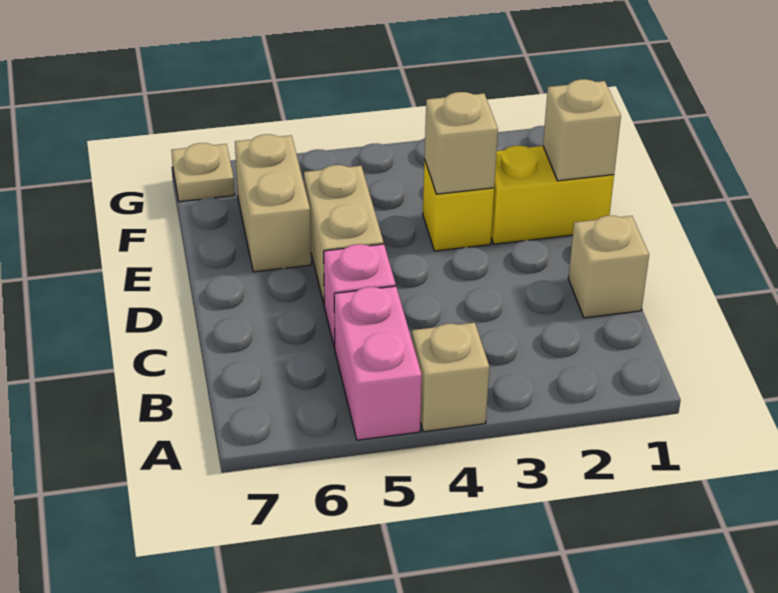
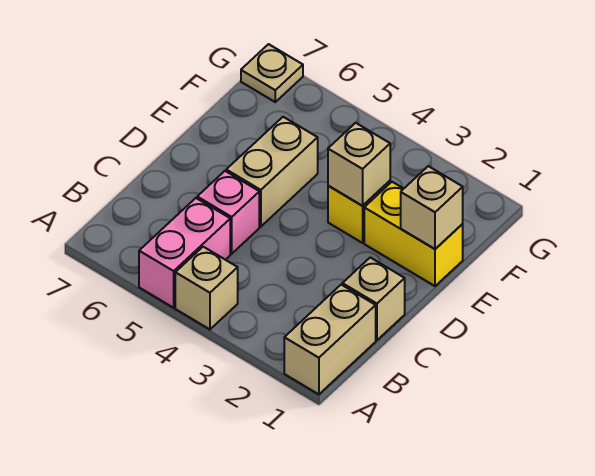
tan 1x2 brick [235,134,311,272] -> tan 1x2 brick moved to [284,285,376,394]

